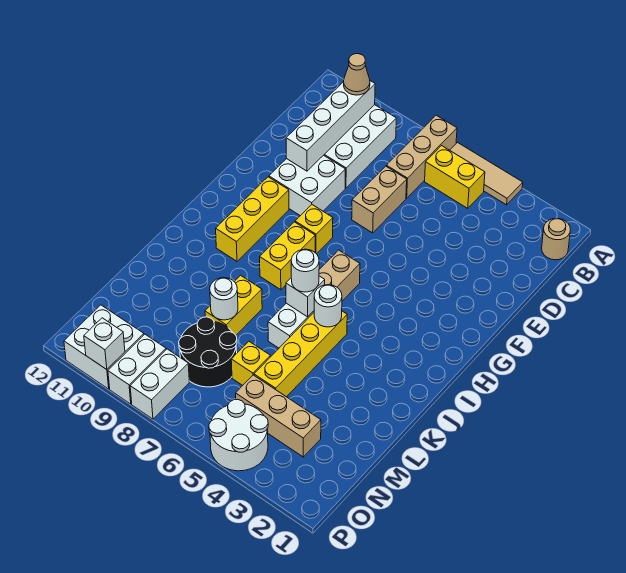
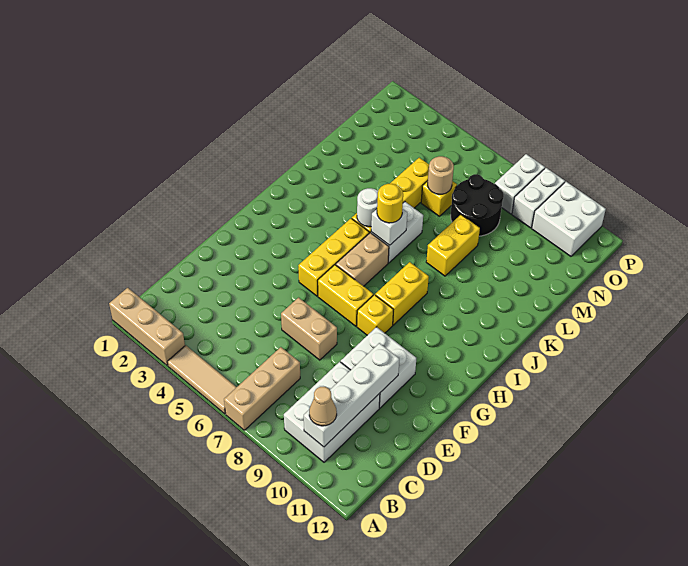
tan 1x1 round brick [542,218,571,260] -> tan 1x1 round brick moved to [428,156,454,194]
yellow 1x2 brick [425,146,485,208] -> yellow 1x2 brick moved to [318,265,373,326]
tan 1x2 brick [352,166,407,233] -> tan 1x2 brick turned to [281,298,337,360]
yellow 1x3 brick [216,177,289,261] -> yellow 1x3 brick moved to [298,218,369,296]
white 1x1 round brick [291,249,319,292] -> yellow 1x1 round brick [377,184,403,223]
white 1x1 round brick [210,278,238,320] -> none
tan 1x3 brick [236,375,321,457] -> tan 1x3 brick moved to [109,288,185,366]
white 2x2 round brick [209,399,268,471] -> none
white 1x1 brick [84,318,125,370] -> none

